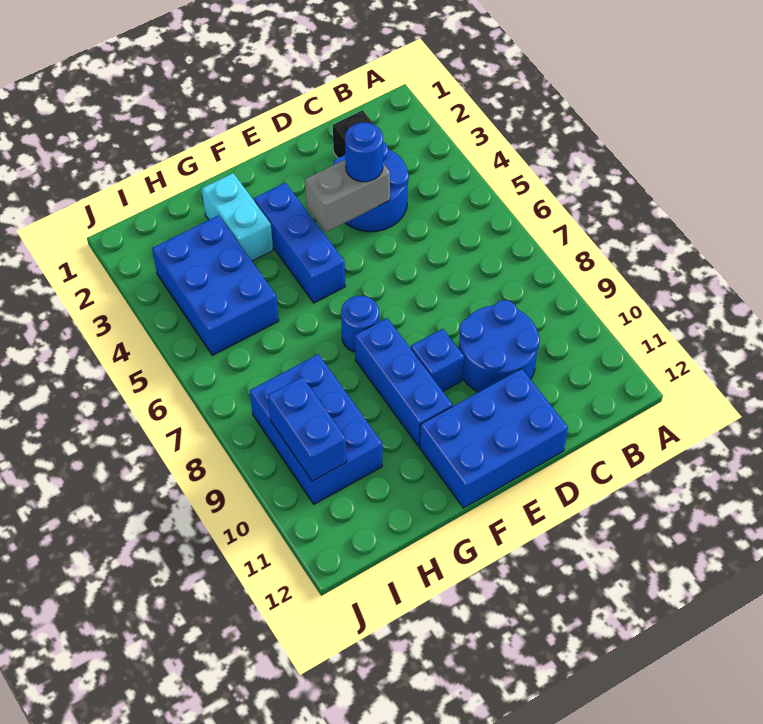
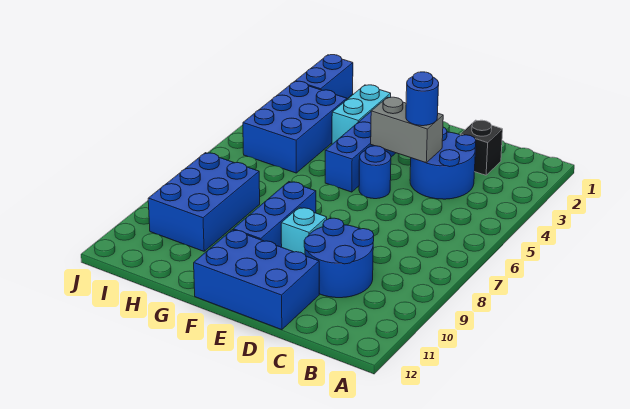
blue 1x1 brick [411,329,464,391] -> cyan 1x1 brick [281,207,327,254]
blue 1x1 round brick [341,296,379,352] -> blue 1x1 round brick moved to [359,146,391,199]
blue 1x2 brick [268,377,347,481] -> blue 1x2 brick moved to [295,55,353,99]

